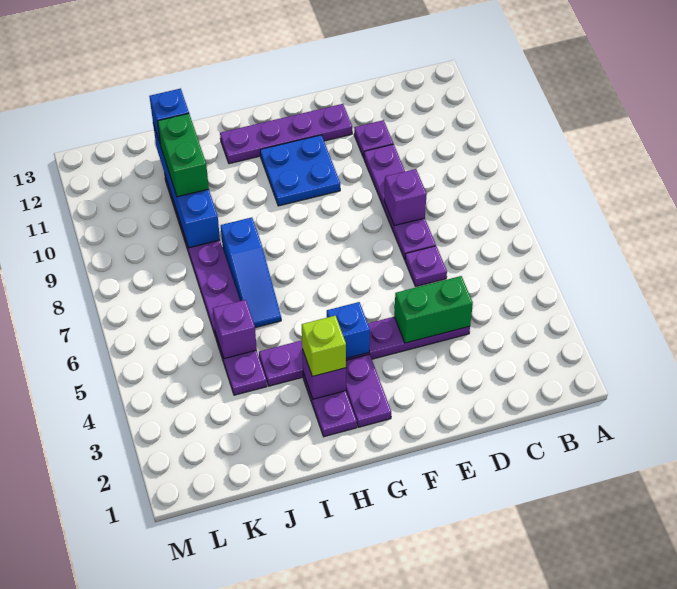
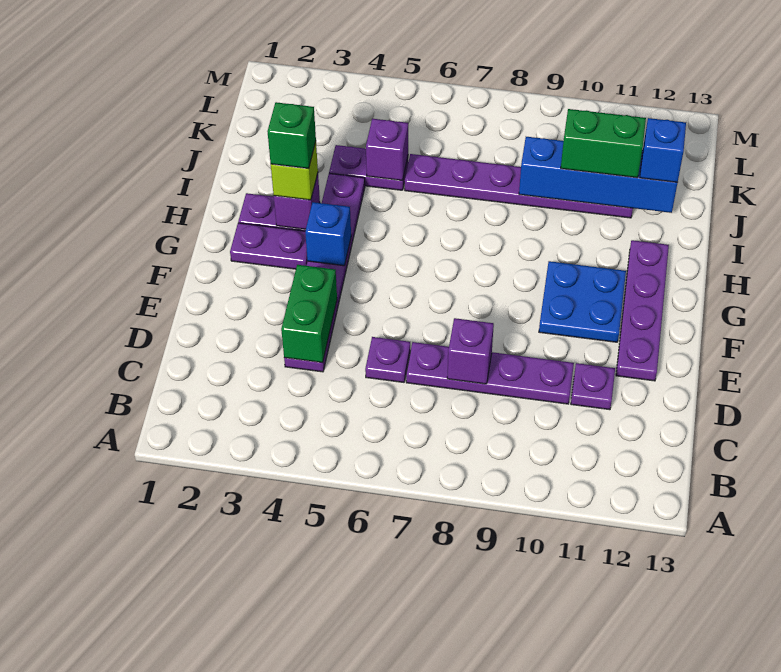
none -> green 1x1 brick [268,102,316,169]
blue 1x3 slope [221,217,281,328] -> none

